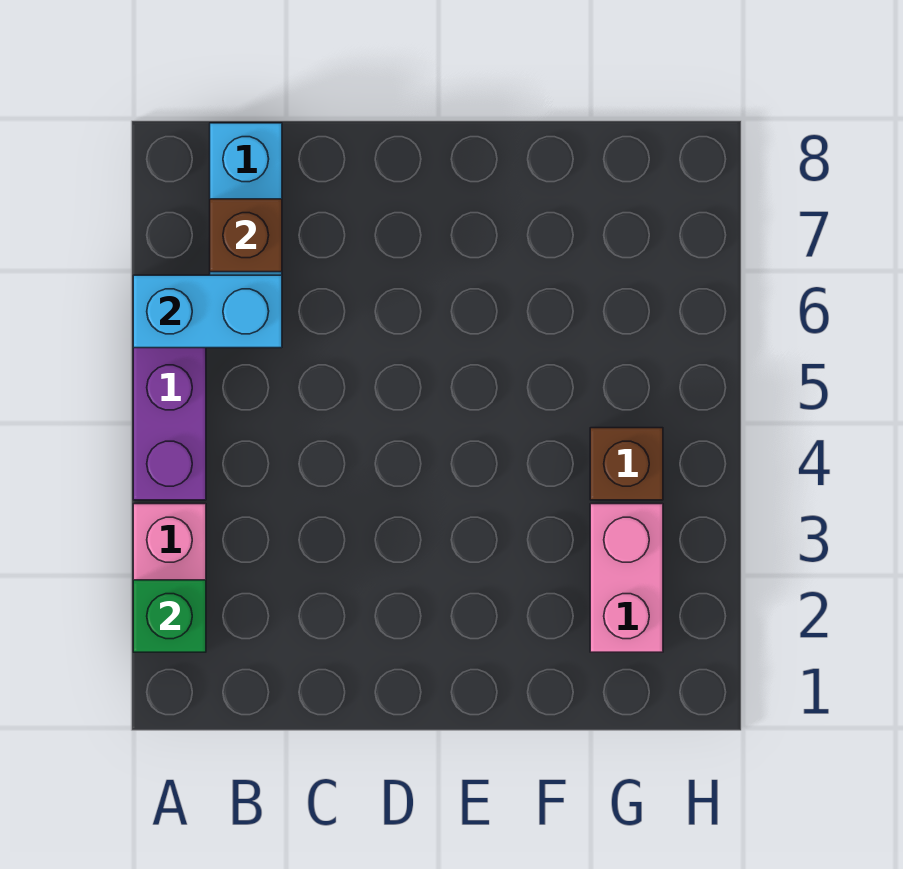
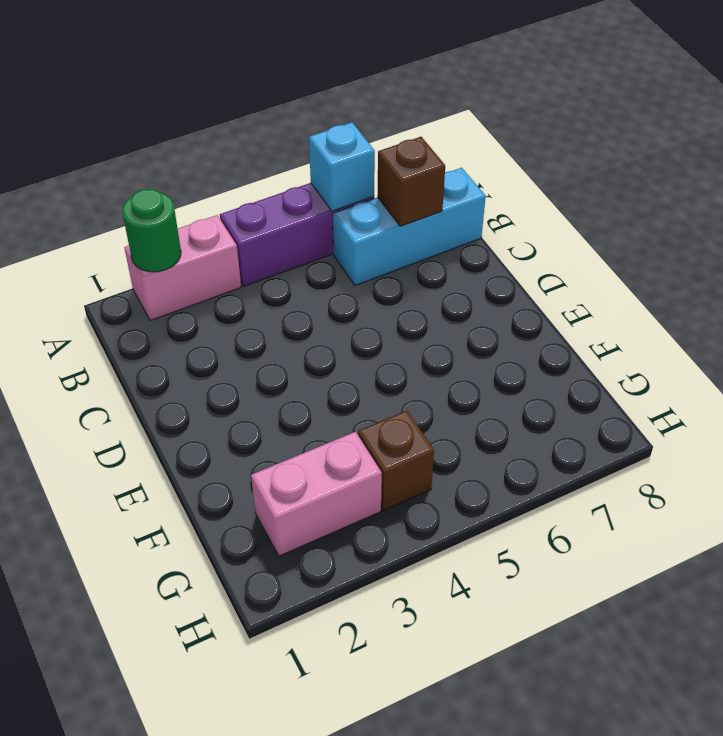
green 1x1 brick [133,580,206,652] -> green 1x1 round brick [122,189,181,272]
cyan 1x2 brick [133,275,282,348] -> cyan 1x1 brick [309,122,375,211]

